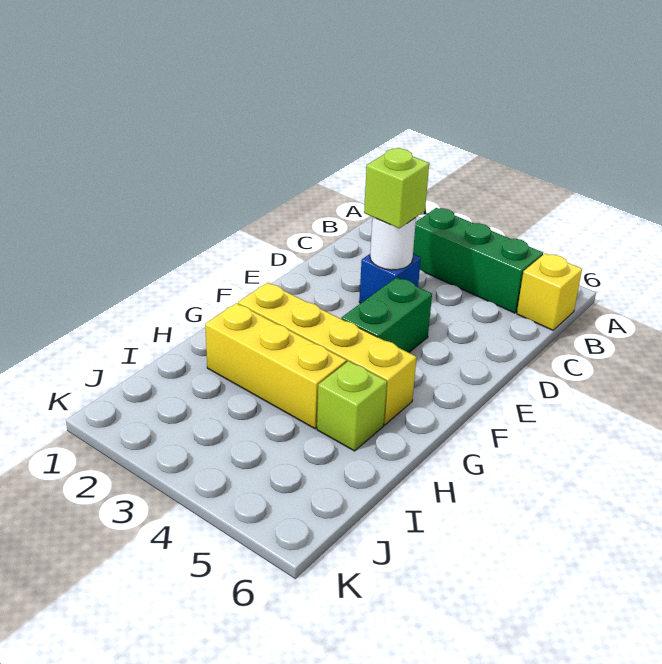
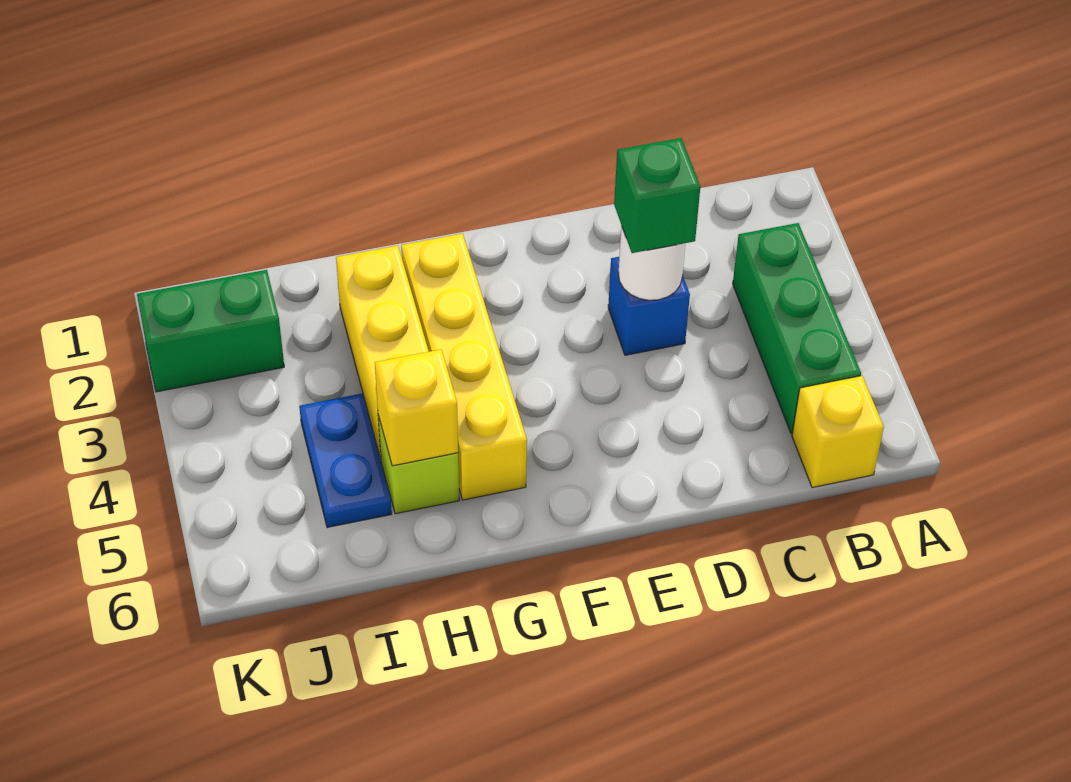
lime 1x1 brick [364,148,429,228] -> green 1x1 brick [614,138,700,253]
green 1x2 brick [341,277,432,353] -> green 1x2 brick moved to [137,270,284,392]
none -> yellow 1x1 brick [375,350,458,466]
none -> blue 1x2 plate [299,394,392,528]

